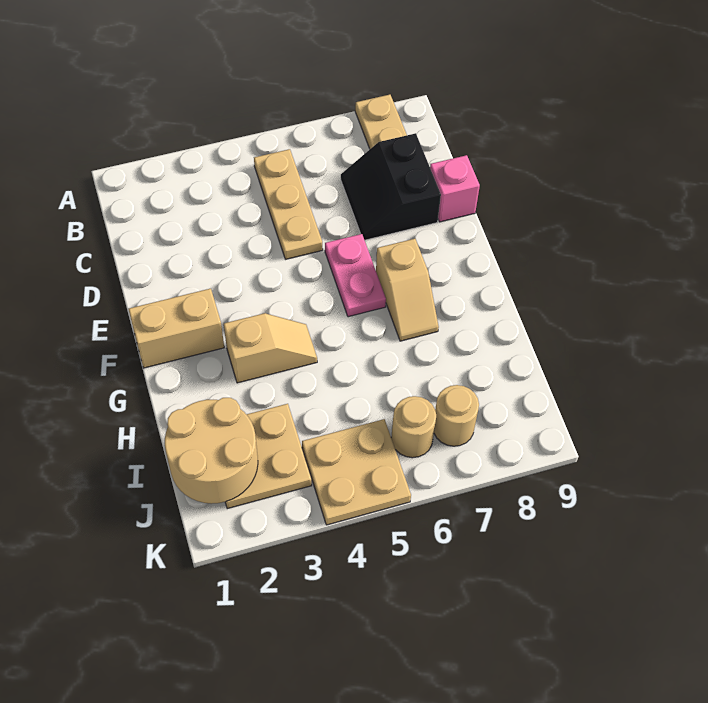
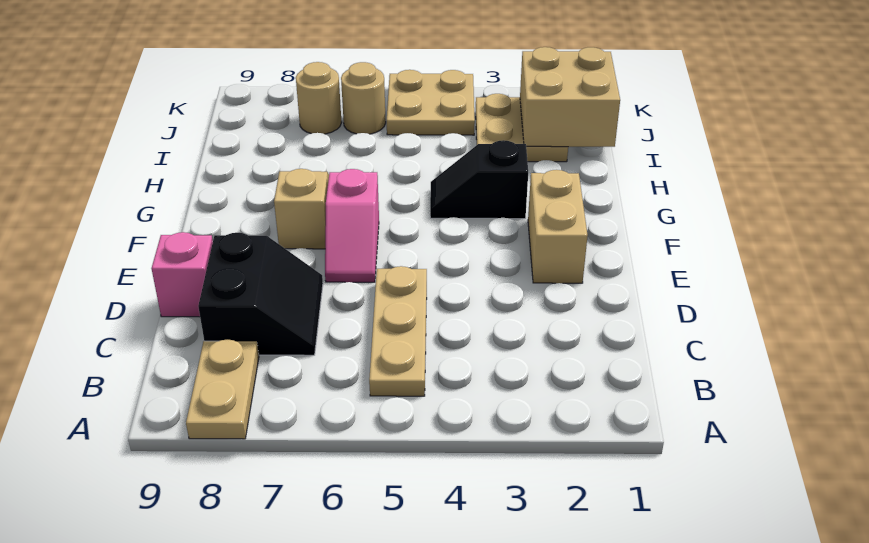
pink 1x2 plate [325,234,386,317] -> pink 1x2 slope [325,169,379,282]
tan 1x2 brick [129,289,224,368] -> tan 1x2 brick turned to [528,170,588,283]
tan 1x2 slope [224,313,317,383] -> black 1x2 slope [430,140,528,219]
tan 2x2 round brick [165,398,258,504] -> tan 2x2 brick [520,47,620,147]

